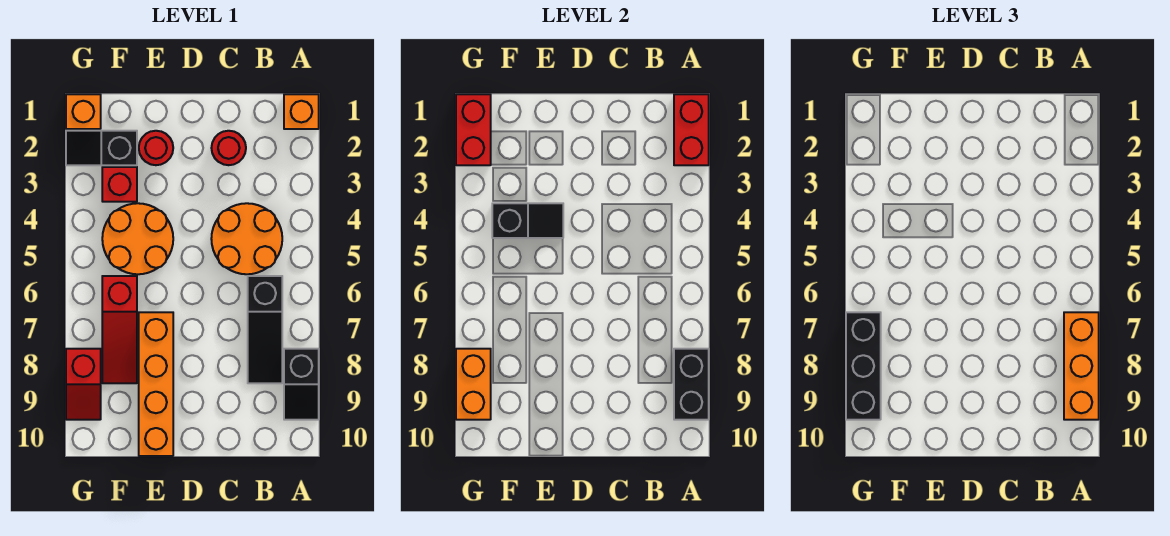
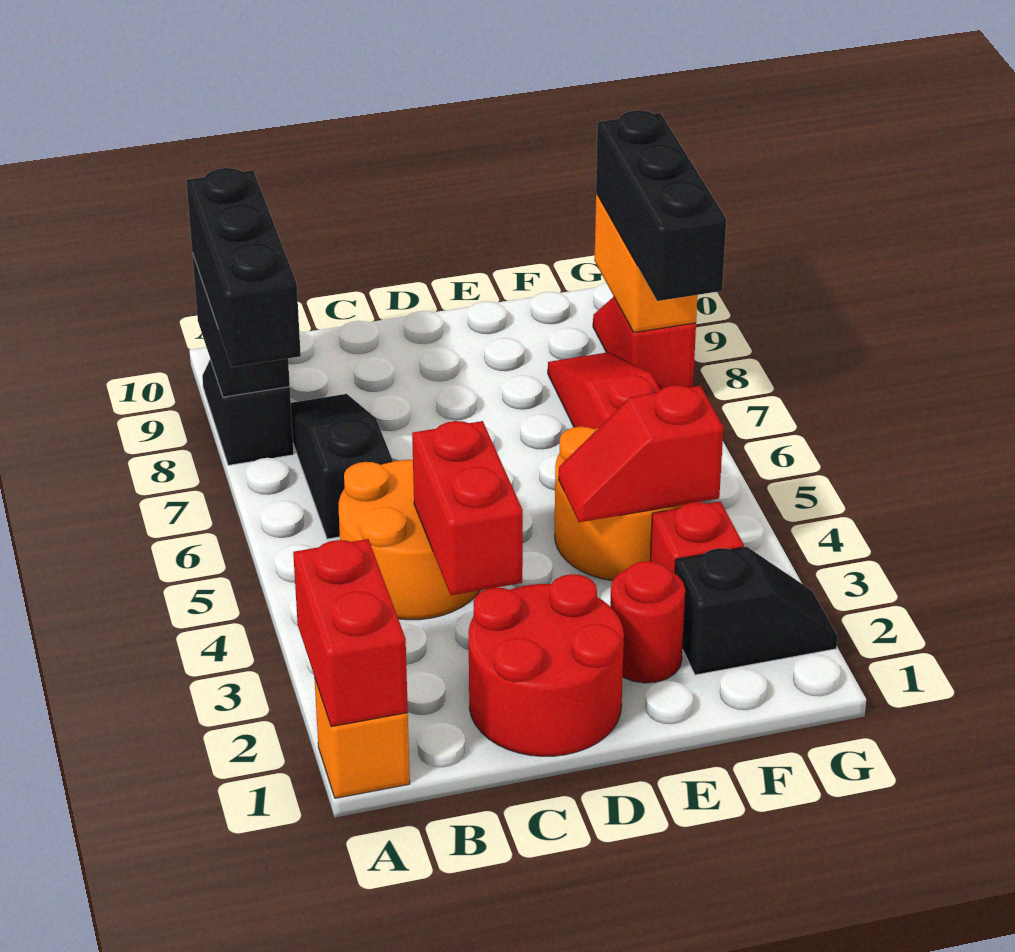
orange 1x3 brick [1064,312,1099,420] -> black 1x3 brick [186,168,301,367]
red 1x1 round brick [212,131,246,165] -> red 2x2 round brick [468,574,624,756]
black 1x2 slope [492,203,563,238] -> red 1x2 slope [559,385,723,522]
orange 1x4 brick [139,312,173,456] -> none
orange 1x1 brick [66,94,101,129] -> none
red 1x2 brick [456,94,491,165] -> red 1x2 brick moved to [412,421,523,595]

